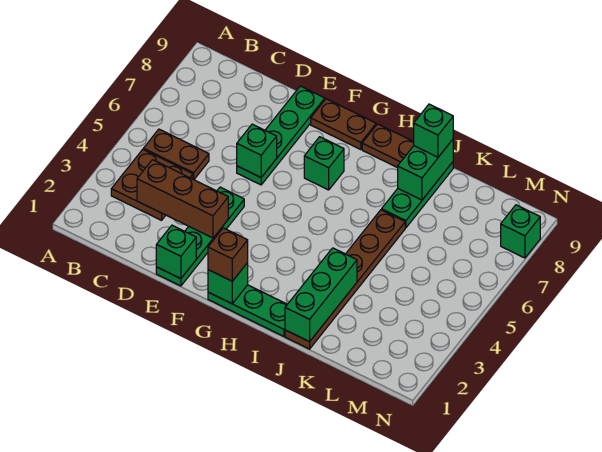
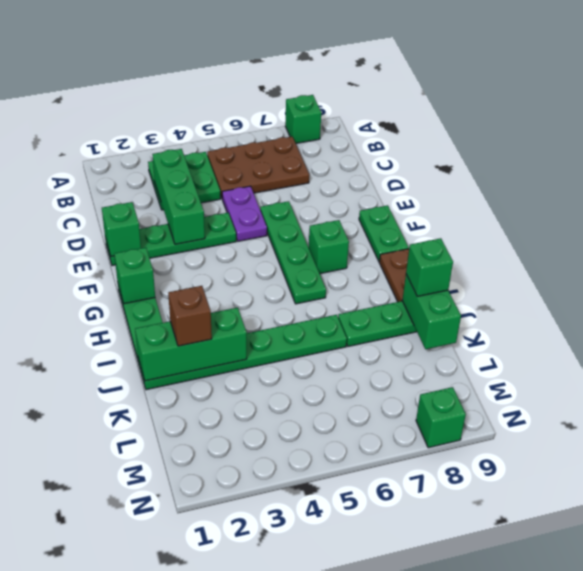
brown 2x2 plate [111,150,193,220] -> green 2x2 plate [148,152,221,210]
brown 1x2 plate [143,129,209,179] -> brown 2x3 plate [207,137,309,198]
brown 1x3 brick [137,160,228,238] -> green 1x3 brick [152,149,205,244]
none -> purple 1x2 plate [222,186,267,241]
green 1x4 plate [237,86,325,185] -> green 1x4 plate turned to [260,201,326,304]
green 1x1 brick [237,124,277,177] -> green 1x1 brick moved to [285,95,321,143]
brown 1x2 plate [311,99,376,150] -> green 1x2 plate [359,205,409,262]
brown 1x1 brick [208,228,248,281] -> brown 1x1 brick moved to [168,286,212,346]
brown 1x6 plate [285,210,405,349] -> green 1x6 plate [138,315,347,390]
green 1x2 brick [398,140,453,200] -> green 1x2 brick turned to [402,275,461,349]

